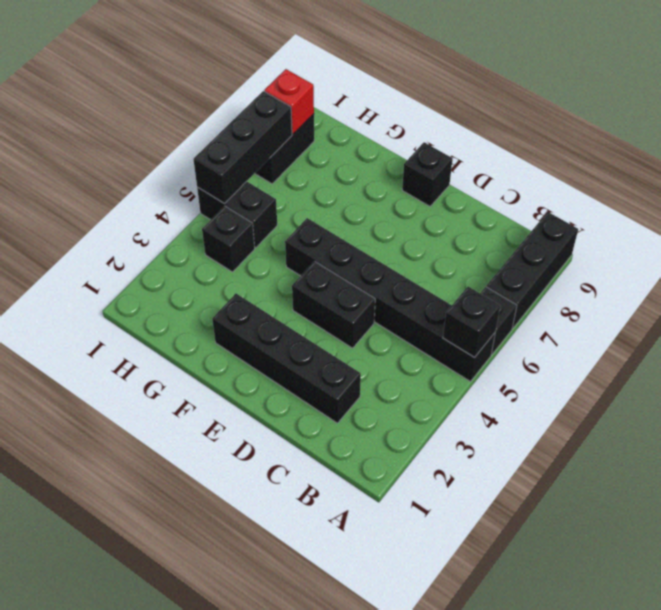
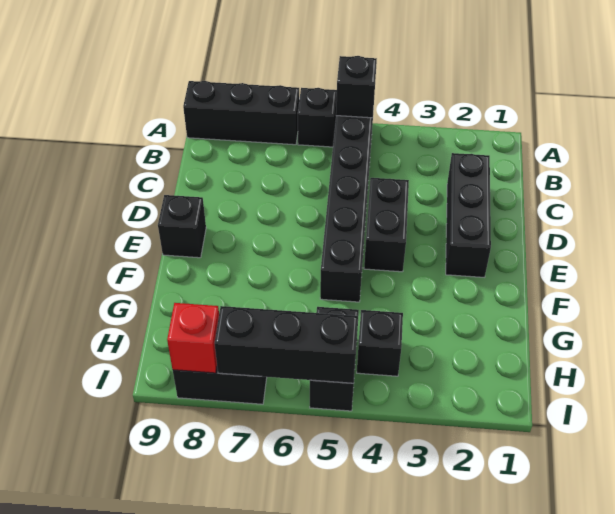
black 1x4 brick [212,294,361,423] -> black 1x3 brick [446,153,491,277]

